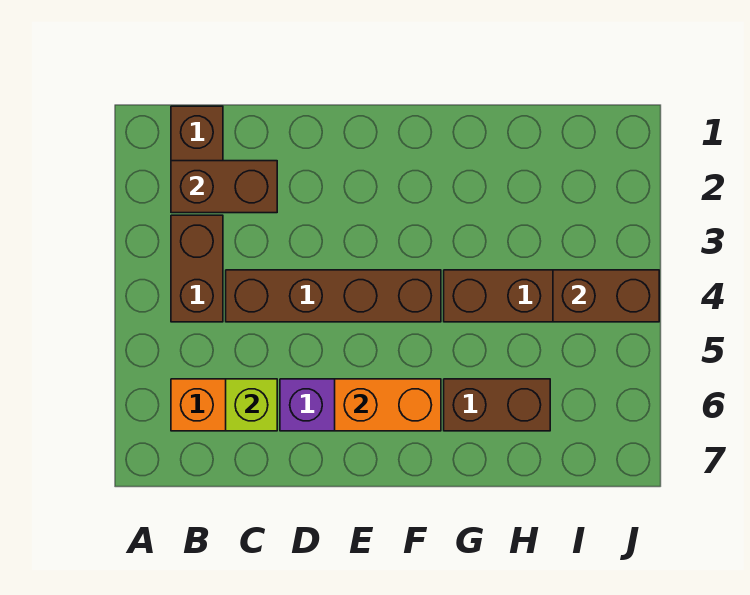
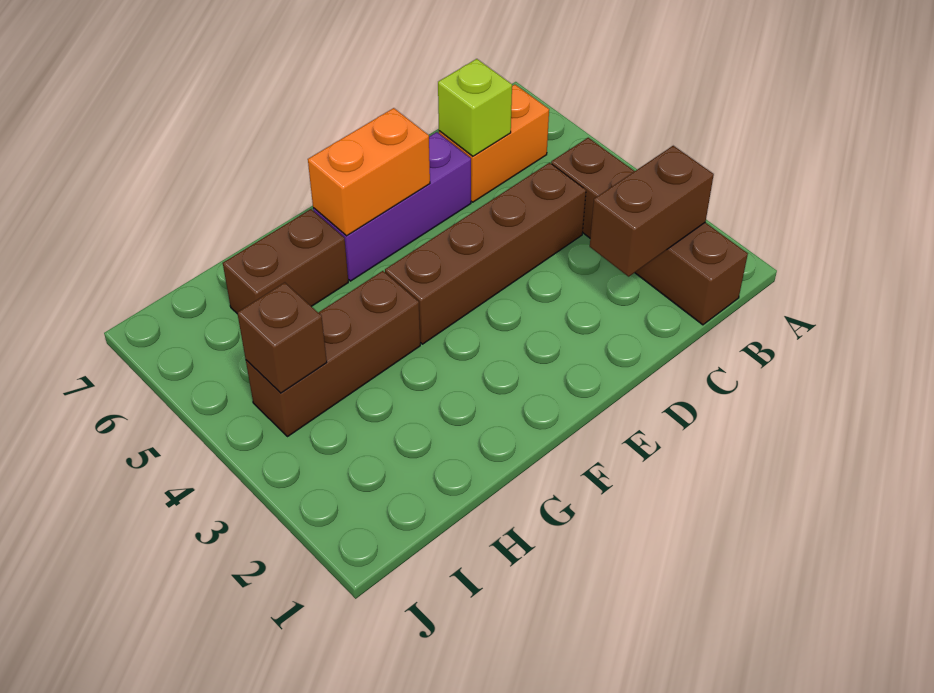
brown 1x2 brick [553,270,659,322] -> brown 1x1 brick [237,283,327,393]

